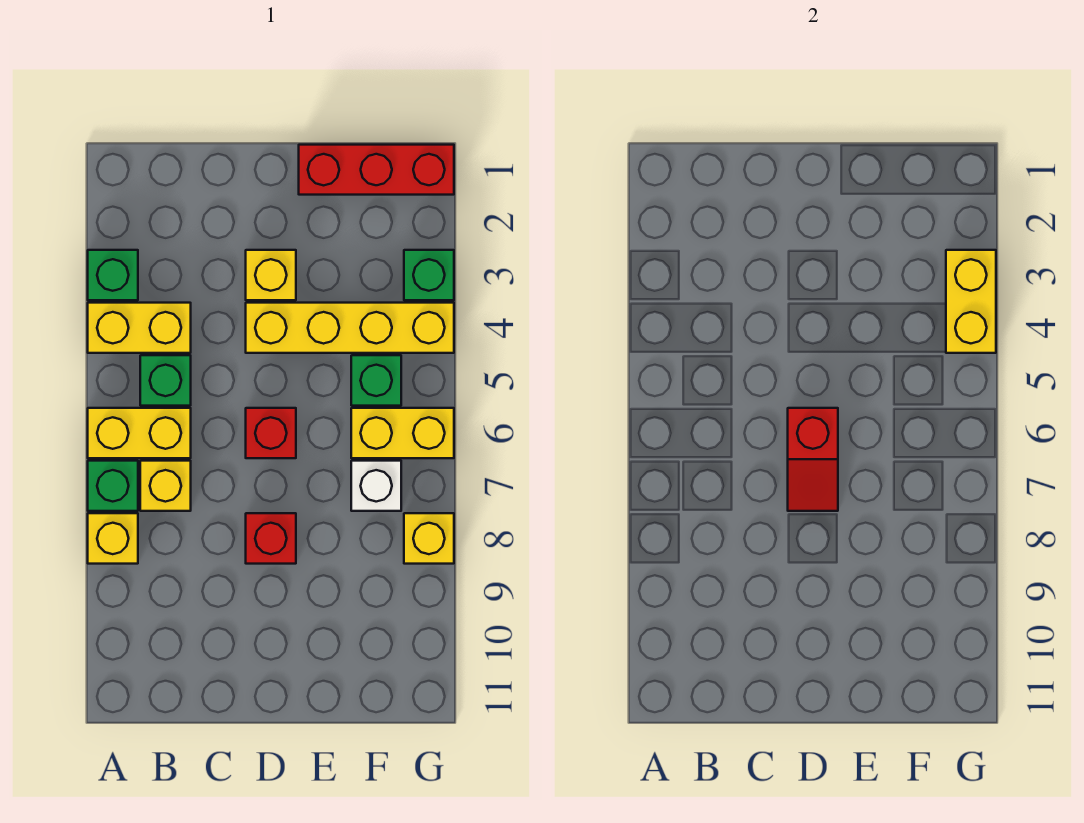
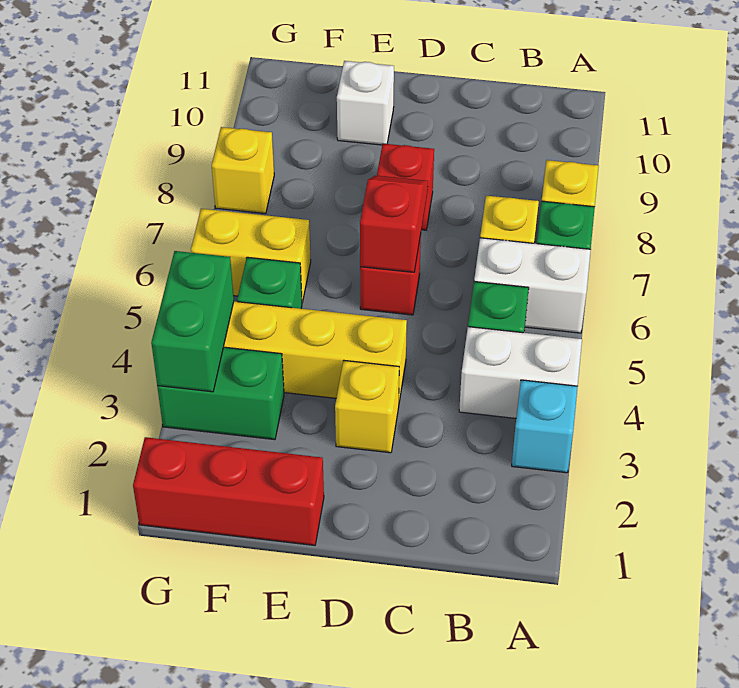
green 1x1 brick [88,250,138,300] -> cyan 1x1 brick [512,380,578,473]
yellow 1x2 brick [88,303,191,353] -> white 1x2 brick [459,327,582,418]
yellow 1x2 brick [88,408,191,458] -> white 1x2 brick [474,238,591,333]
white 1x1 brick [351,461,401,511] -> white 1x1 brick moved to [337,61,394,145]
green 1x1 brick [404,250,454,300] -> green 1x2 brick [157,347,284,440]
yellow 1x2 brick [946,250,996,353] -> green 1x2 brick [151,251,234,392]

